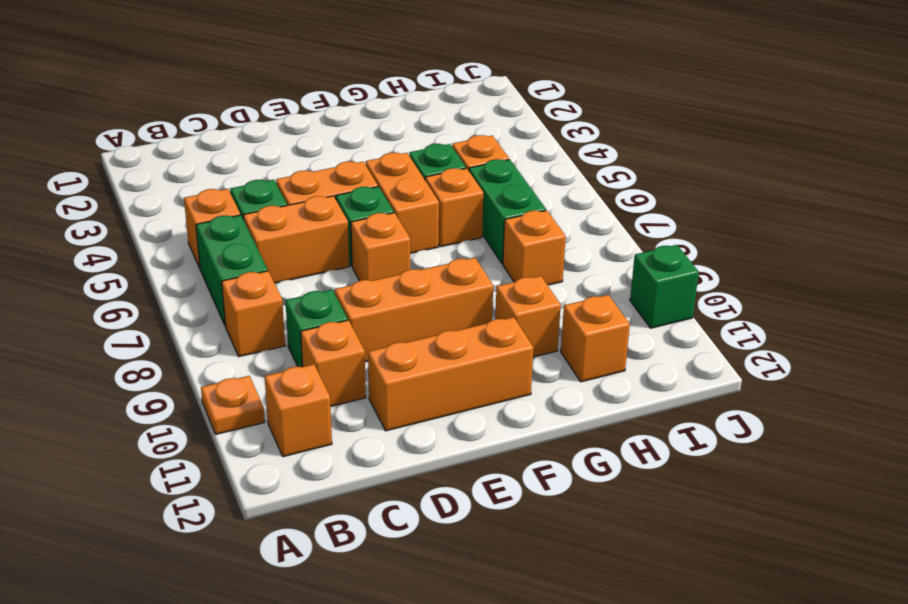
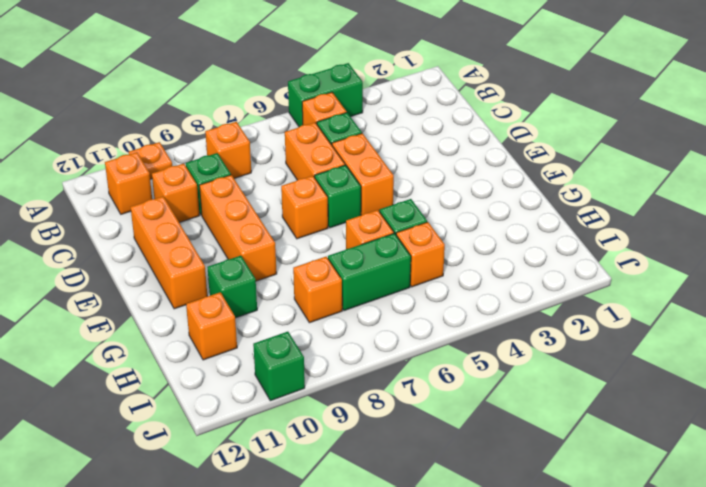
green 1x2 brick [196,215,268,326] -> green 1x2 brick moved to [288,63,363,127]
orange 1x2 brick [366,153,439,253] -> none
orange 1x1 brick [495,276,561,357] -> green 1x1 brick [207,256,257,318]

